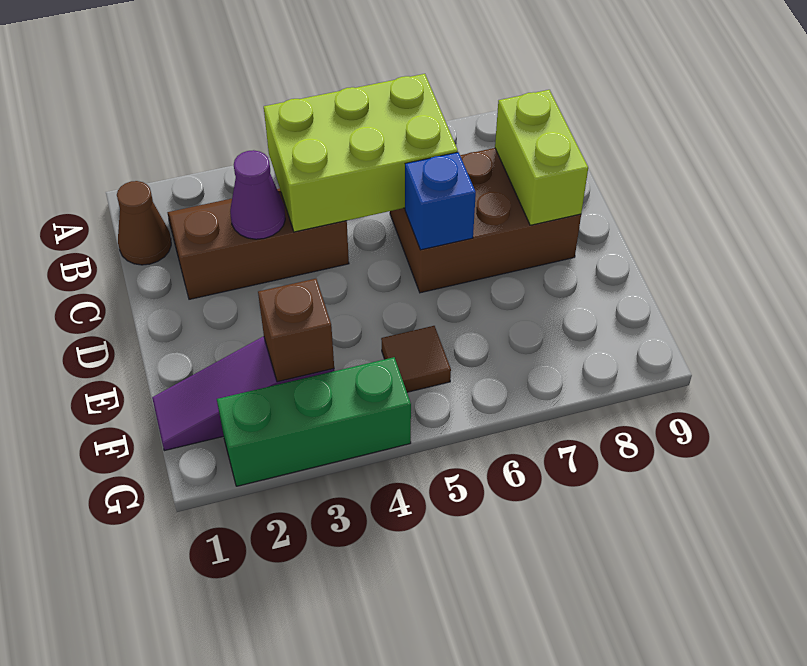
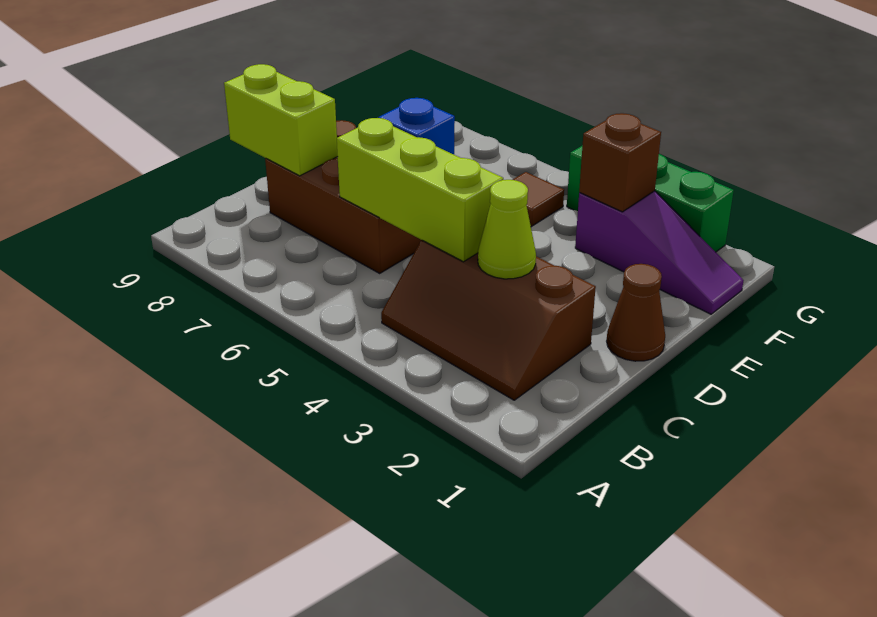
brown 1x1 cone [117,181,171,265] -> brown 1x1 cone moved to [607,264,665,361]
lime 2x3 brick [264,74,458,232] -> lime 1x3 brick [337,118,503,262]
purple 1x1 cone [230,150,285,239] -> lime 1x1 cone [478,180,536,279]
lime 1x2 brick [495,90,588,225] -> lime 1x2 brick turned to [224,64,338,176]

